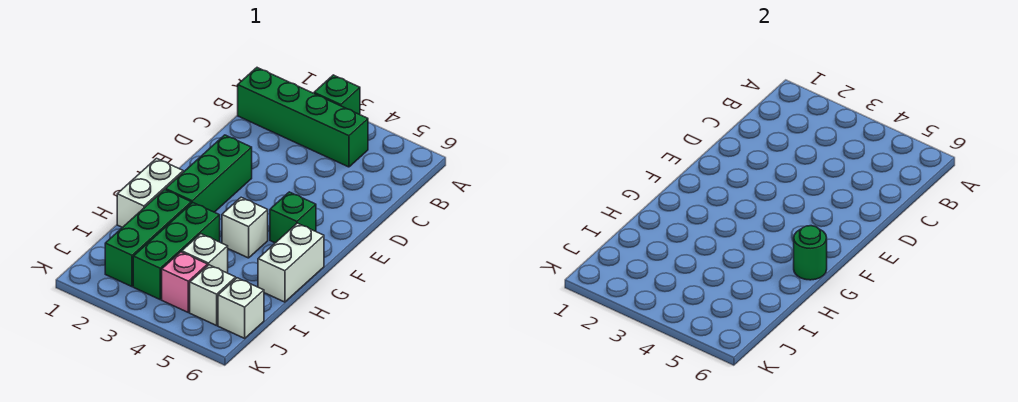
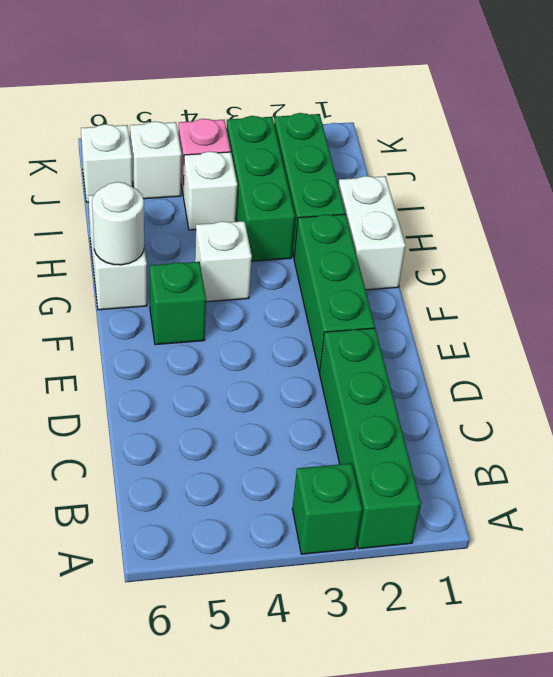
green 1x4 brick [238,68,368,167] -> green 1x4 brick turned to [320,328,421,549]
green 1x1 round brick [794,226,827,280] -> white 1x1 round brick [92,182,144,265]

